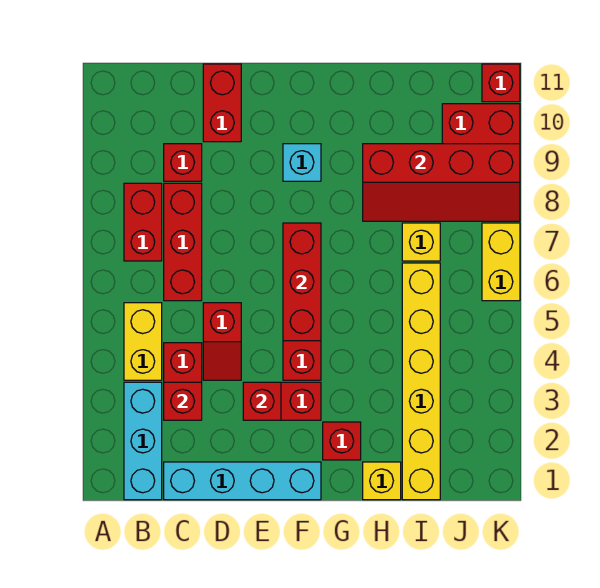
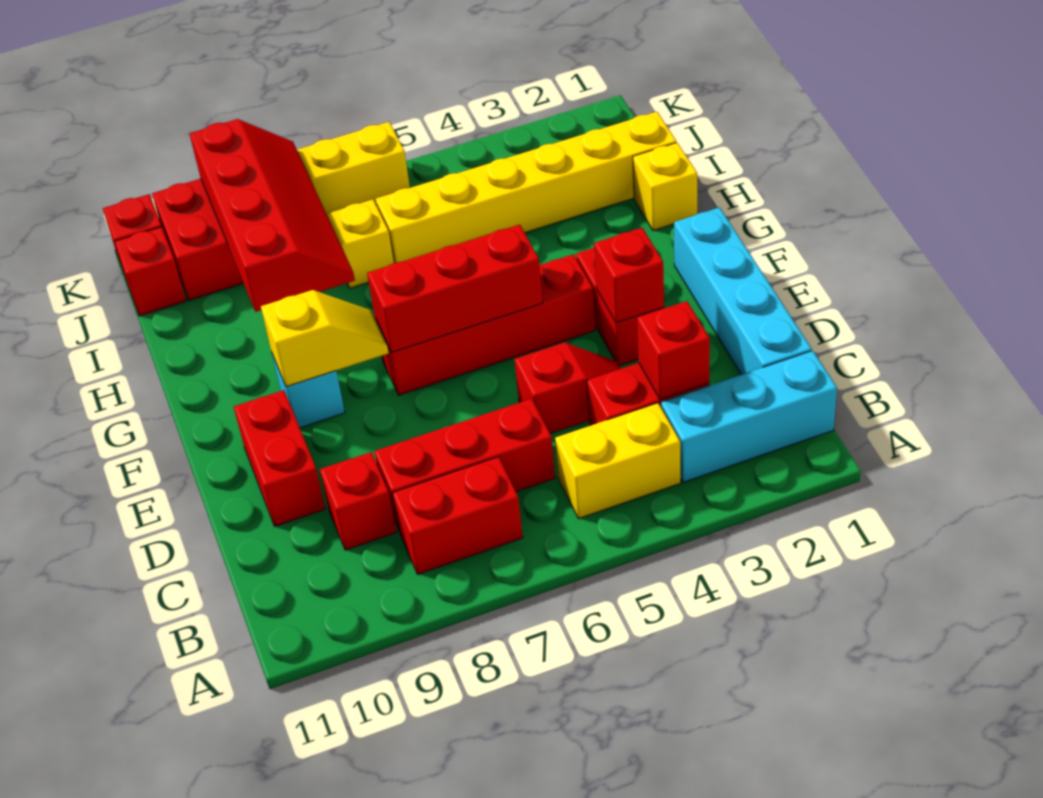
red 1x2 brick [203,64,241,142] -> red 1x2 brick turned to [234,390,325,526]
none -> yellow 1x2 slope [261,290,388,387]
red 1x1 brick [323,422,361,460] -> red 1x1 brick moved to [114,227,186,316]

